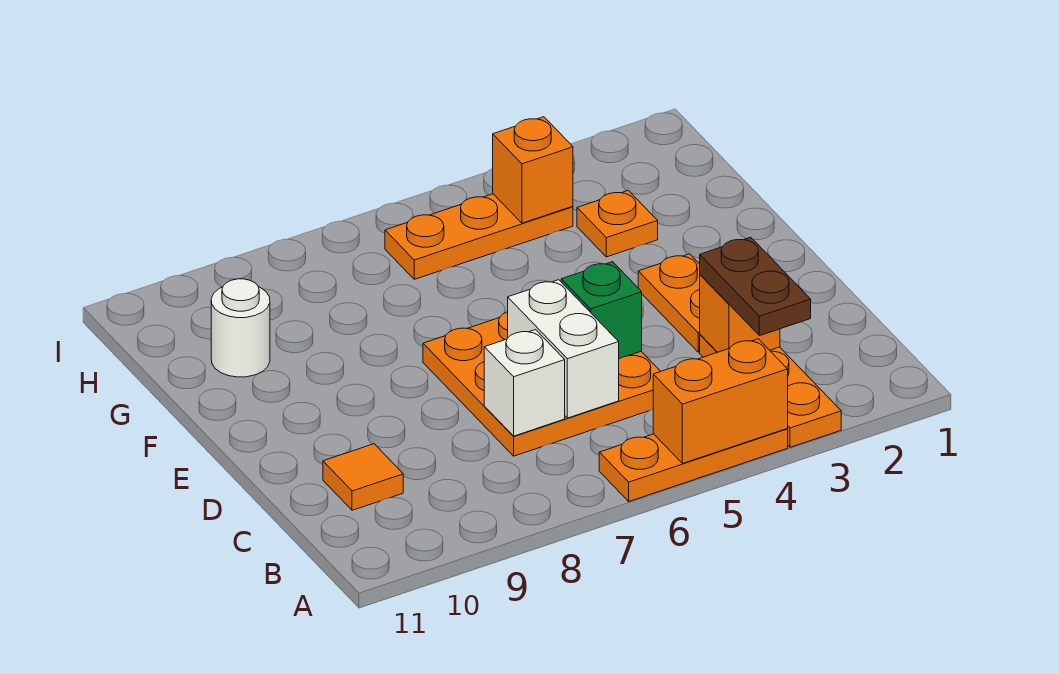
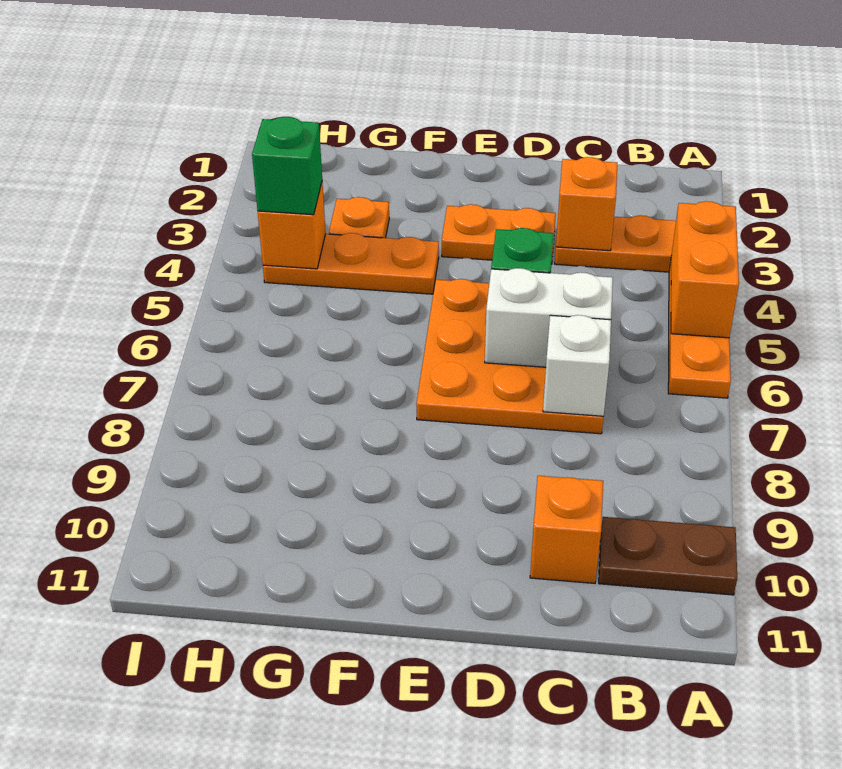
brown 1x2 plate [700,237,811,336] -> brown 1x2 plate moved to [599,517,737,595]
orange 1x1 tile [323,444,403,510] -> orange 1x1 brick [530,476,603,583]
white 1x1 round brick [211,279,270,377] -> none
orange 1x3 plate [385,194,573,279] -> orange 1x3 plate turned to [263,233,439,294]
none -> green 1x1 brick [252,117,322,215]

